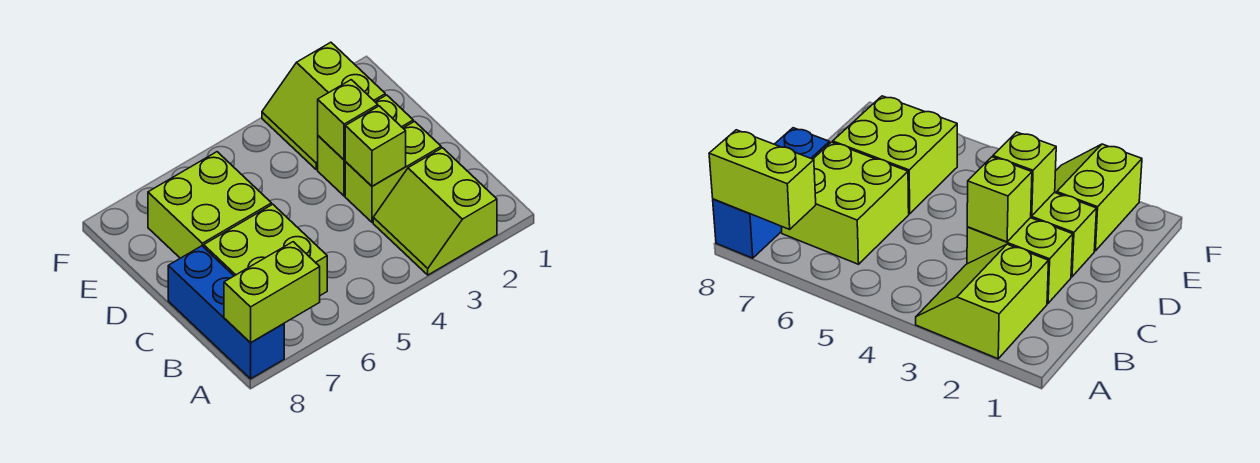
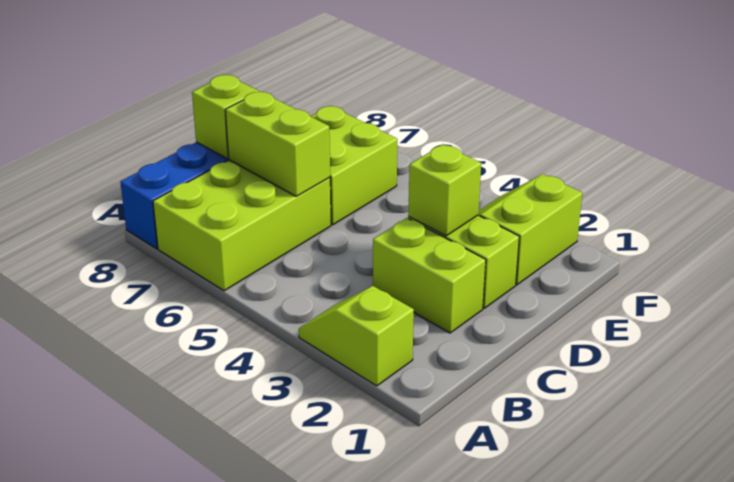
lime 2x2 slope [373,148,497,275] -> lime 1x2 slope [299,286,414,386]
lime 1x2 brick [224,242,320,343] -> lime 1x2 brick moved to [225,92,330,196]
lime 2x2 brick [204,204,327,295] -> lime 2x3 brick [153,160,331,291]
lime 1x1 brick [345,106,406,186] -> lime 1x1 brick moved to [192,75,259,159]

